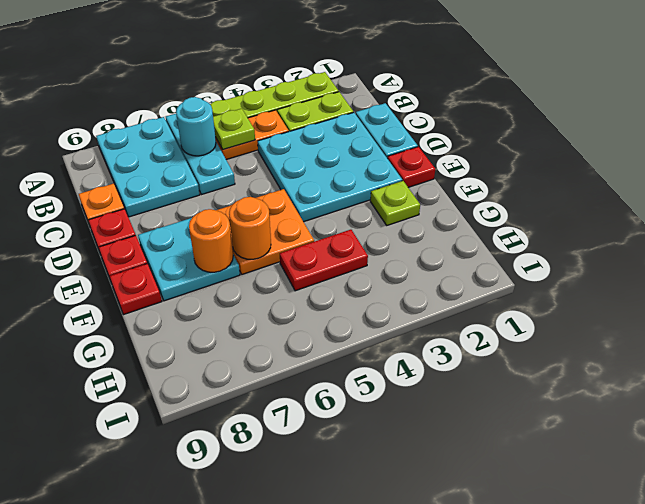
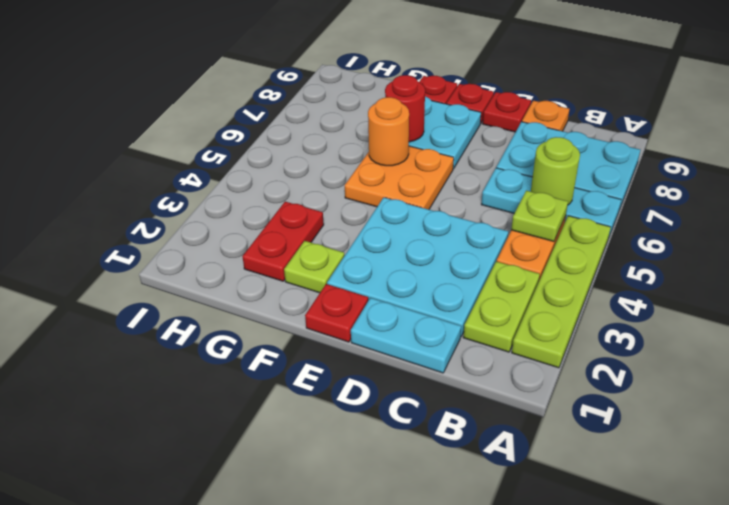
cyan 1x1 round brick [176,97,216,156] -> lime 1x1 round brick [531,137,580,205]
orange 1x1 round brick [189,209,233,272] -> red 1x1 round brick [385,75,425,142]
red 1x2 plate [280,230,368,291] -> red 1x2 plate moved to [242,202,324,281]

